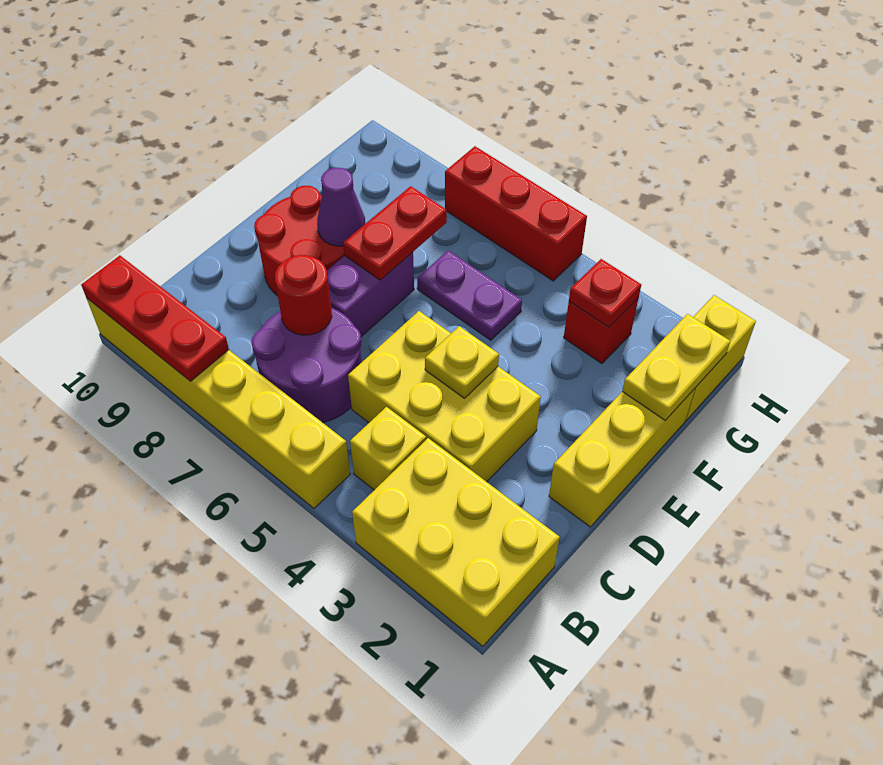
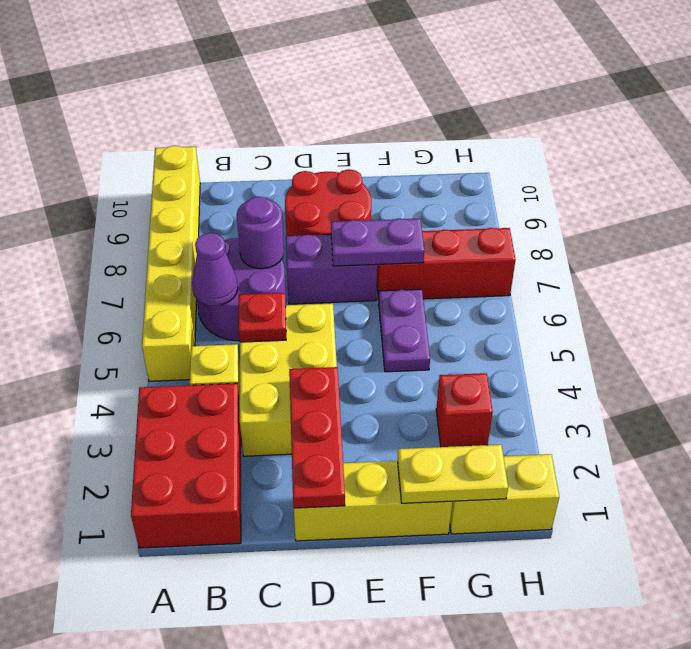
yellow 2x3 brick [352,438,560,646] -> red 2x3 brick [131,383,241,548]
red 1x3 plate [81,255,229,381] -> red 1x3 plate moved to [289,367,345,508]
red 1x1 round brick [275,255,332,335] -> purple 1x1 round brick [237,197,284,269]
yellow 1x1 plate [425,326,499,398] -> none
red 1x2 plate [343,186,447,280] -> purple 1x2 plate [331,218,424,266]
purple 1x1 cone [317,168,365,246] -> purple 1x1 cone moved to [192,233,238,306]
red 1x1 plate [569,259,641,327] -> red 1x1 plate moved to [239,293,286,342]
red 1x3 brick [445,146,587,281] -> red 1x3 brick turned to [377,228,516,300]

